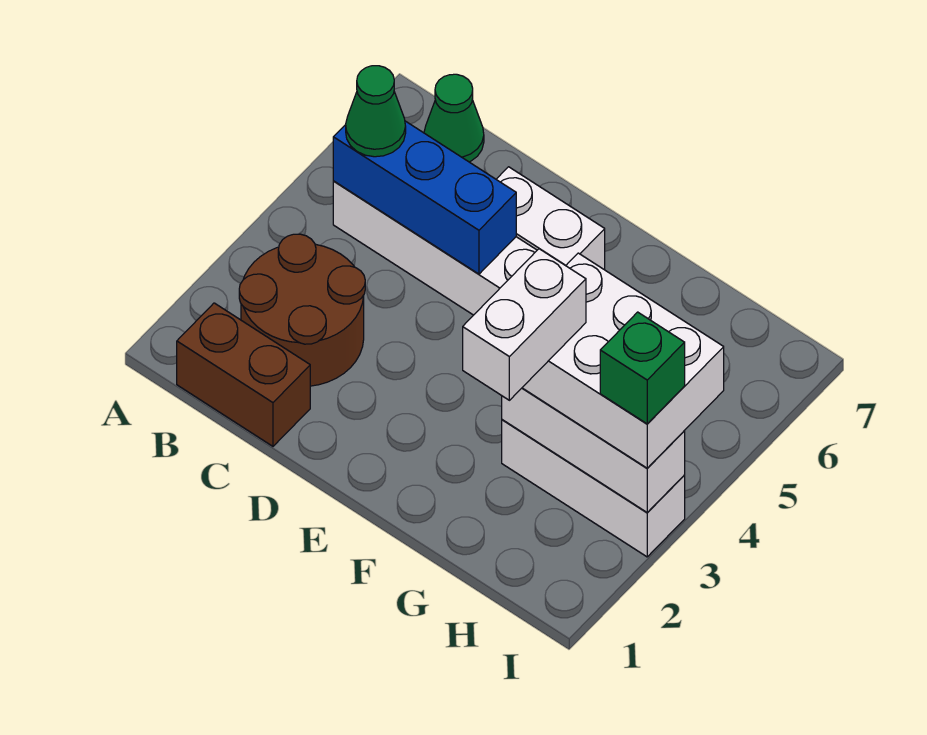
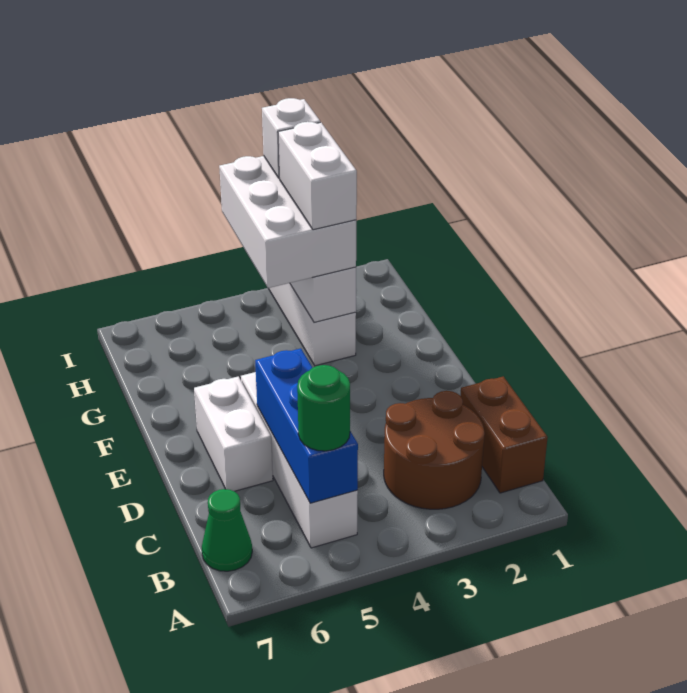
green 1x1 cone [346,66,406,157] -> green 1x1 round brick [297,365,350,451]
white 1x2 brick [463,249,586,400] -> white 1x2 brick turned to [278,122,357,230]
green 1x1 brick [600,312,685,424] -> white 1x1 brick [262,98,320,178]

